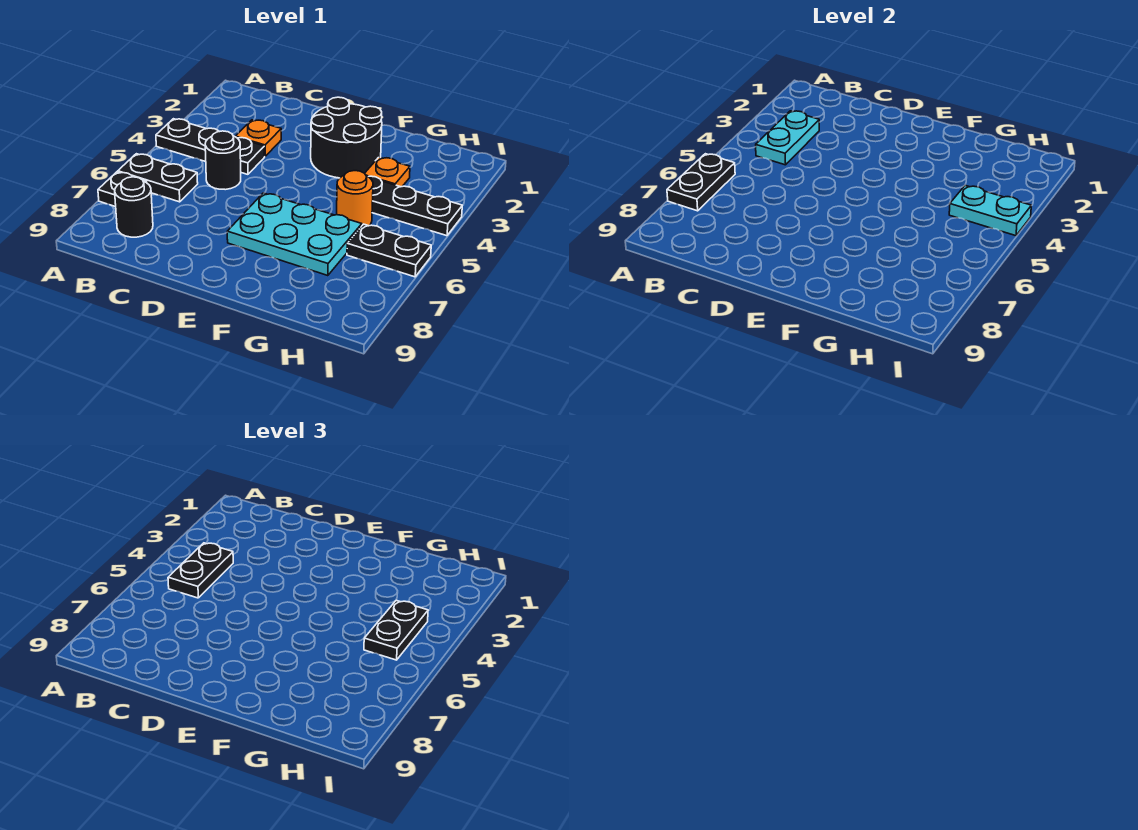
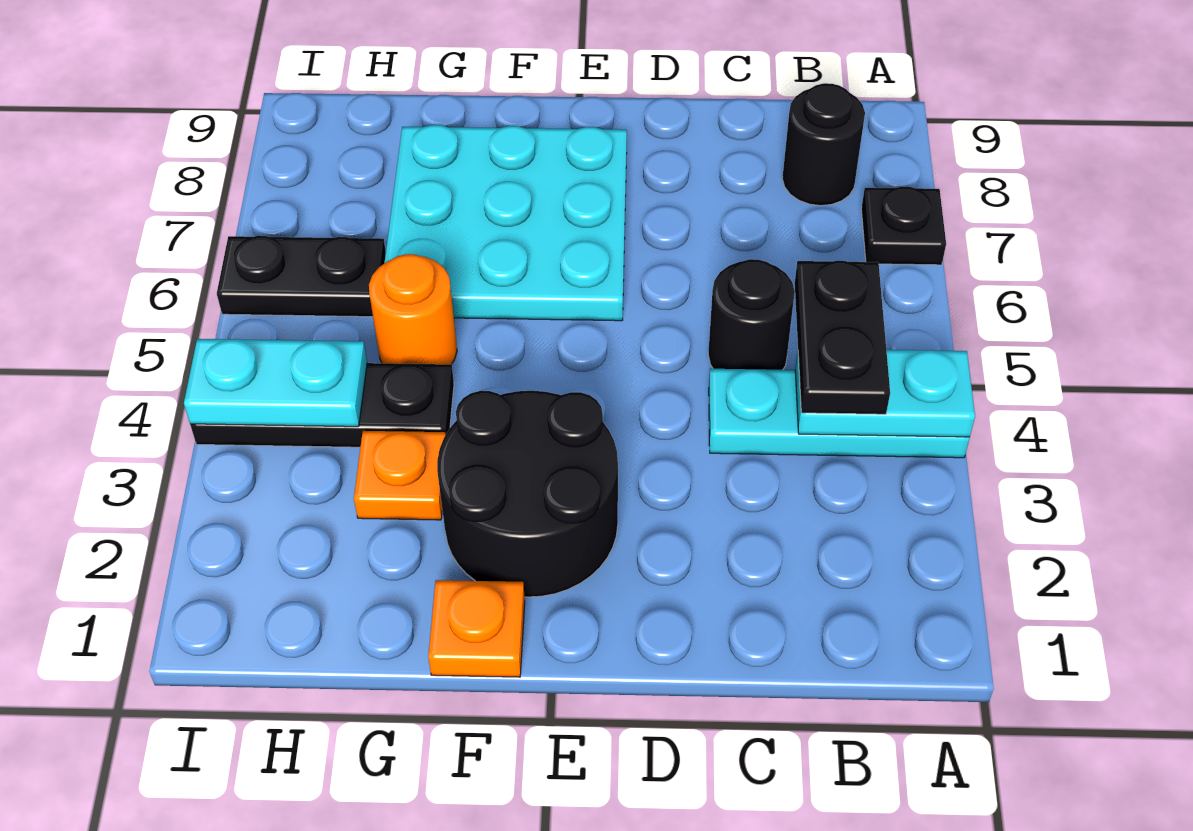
black 1x3 plate [156,119,265,174] -> cyan 1x3 plate [709,369,970,458]
black 1x2 plate [118,154,198,202] -> none
black 1x2 plate [667,154,735,211] -> none
cyan 1x2 plate [756,111,819,165] -> cyan 1x2 plate turned to [795,350,975,437]
orange 1x1 plate [235,120,281,156] -> orange 1x1 plate moved to [428,580,525,677]
cyan 2x3 plate [227,193,362,276] -> cyan 3x3 plate [384,125,627,321]
black 1x2 plate [364,600,428,660] -> none

